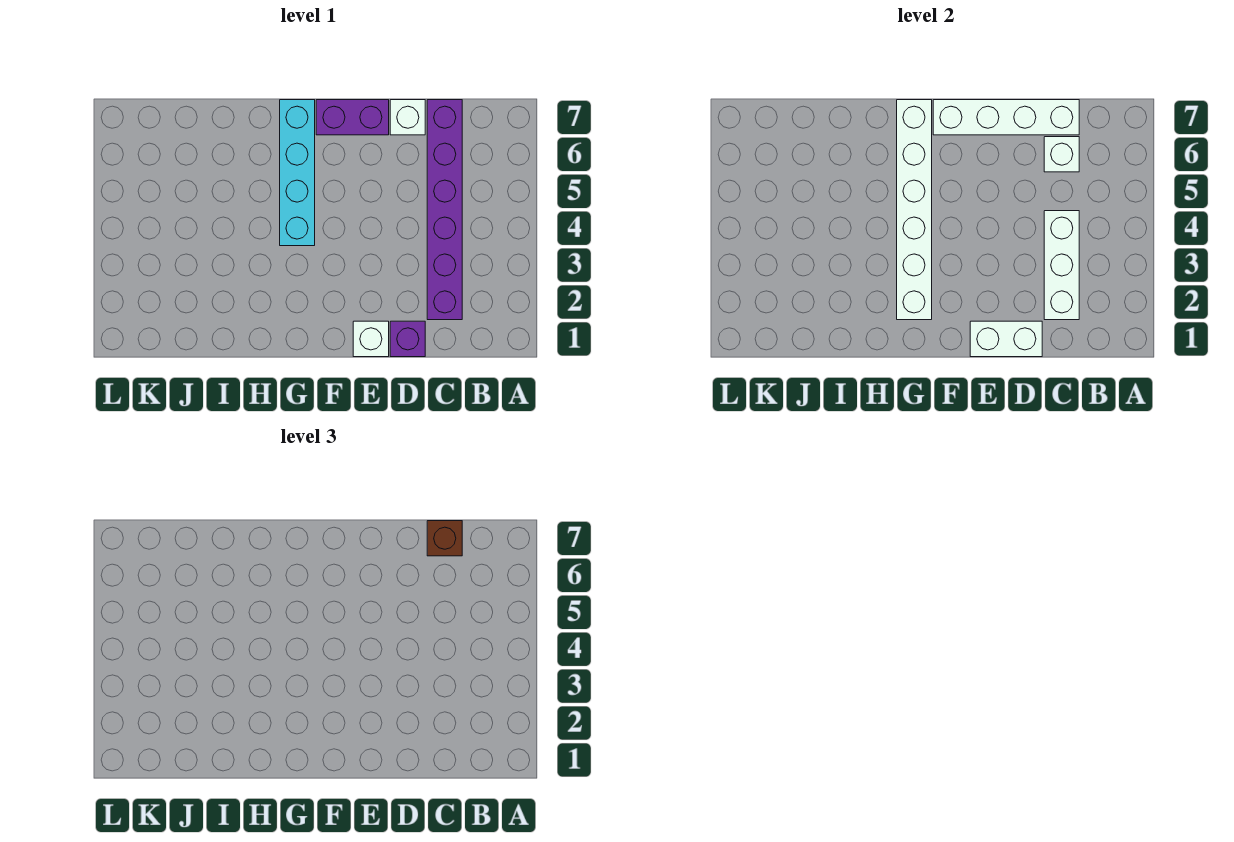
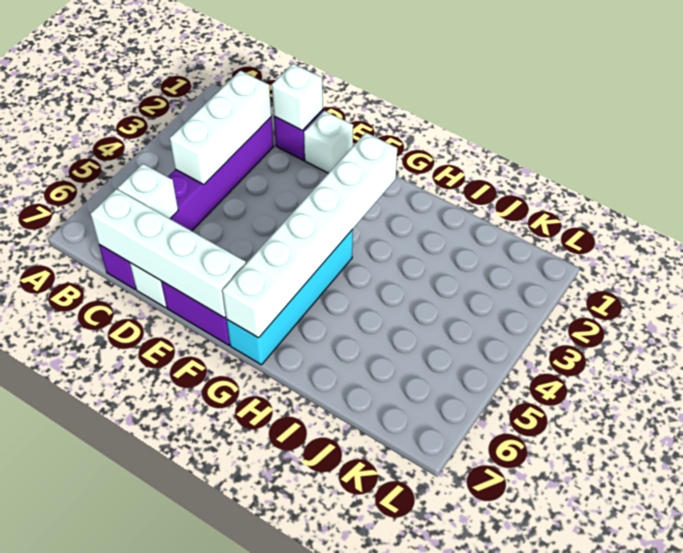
brown 1x1 brick [427,521,462,556] -> none
white 1x2 brick [970,321,1042,357] -> white 1x1 brick [272,64,323,131]

